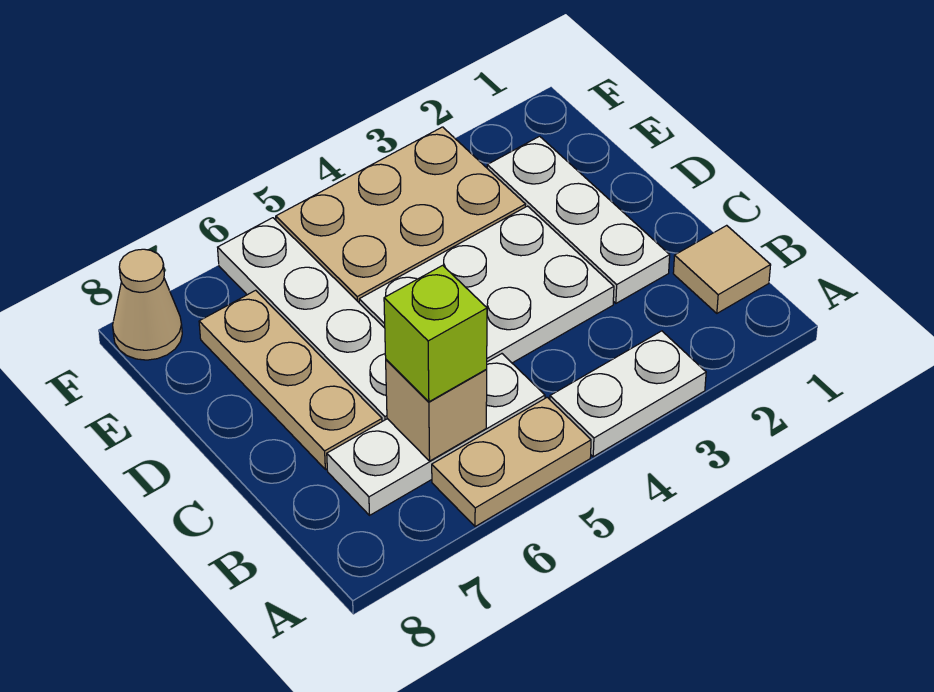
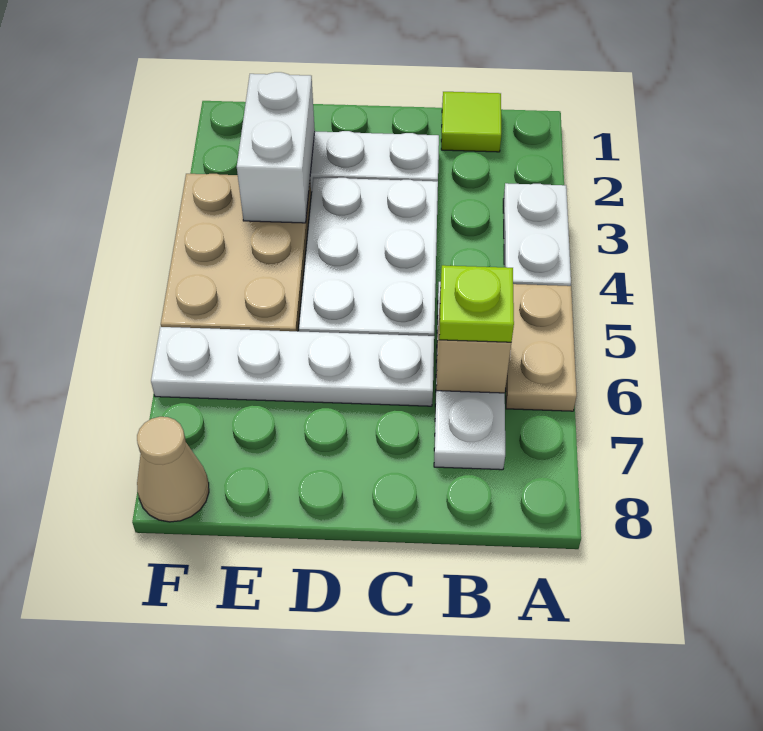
tan 1x1 tile [673,225,771,313] -> lime 1x1 tile [441,92,501,152]
lime 1x1 brick [384,265,487,402] -> lime 1x1 plate [439,265,514,342]
tan 1x3 plate [199,290,382,470] -> none
none -> white 1x2 brick [237,72,315,223]

